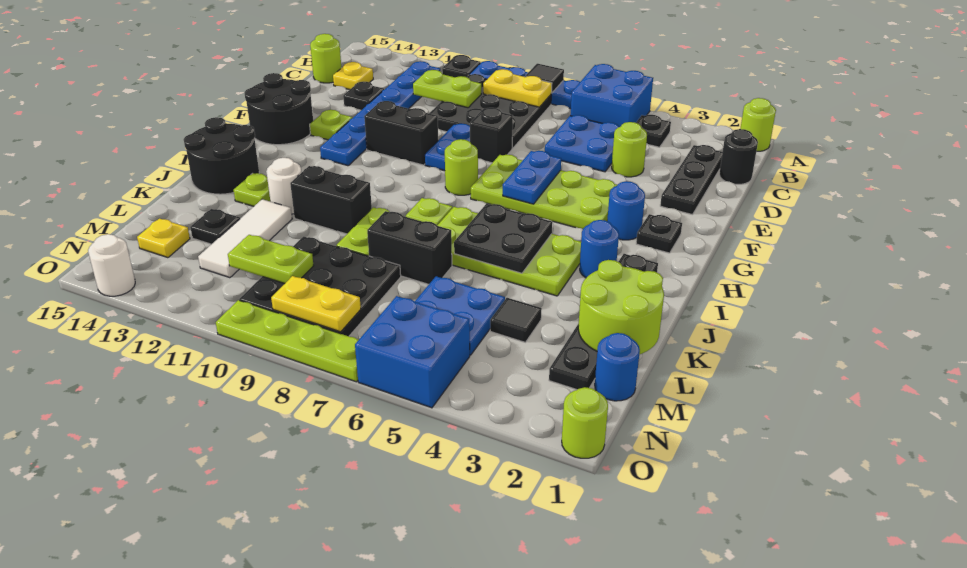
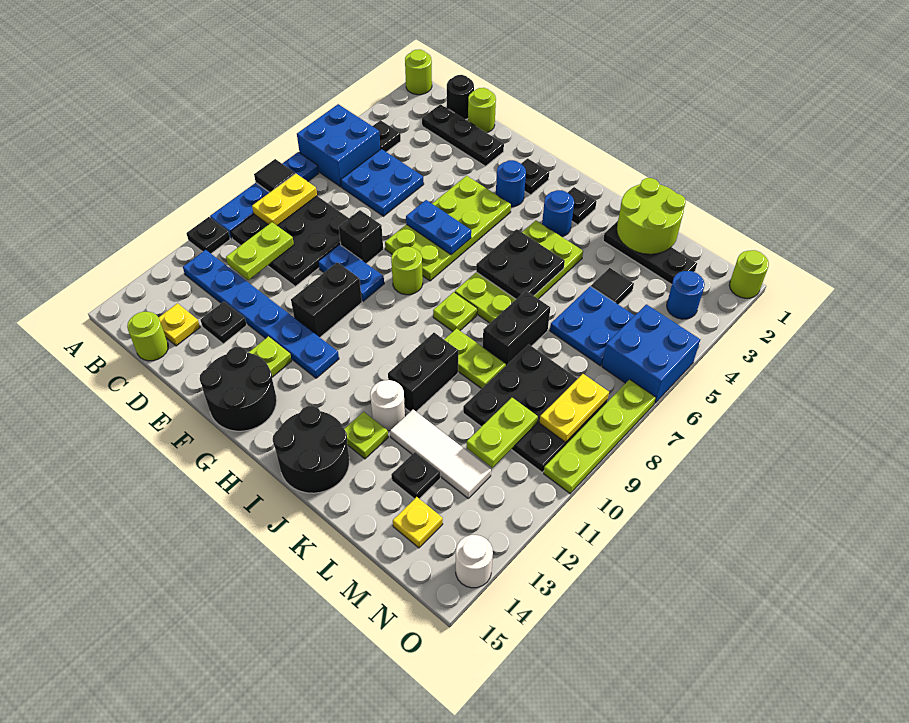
lime 1x1 round brick [612,122,647,177] -> lime 1x1 round brick moved to [468,88,496,133]
blue 1x1 round brick [595,333,640,401] -> blue 1x1 round brick moved to [667,271,705,319]

